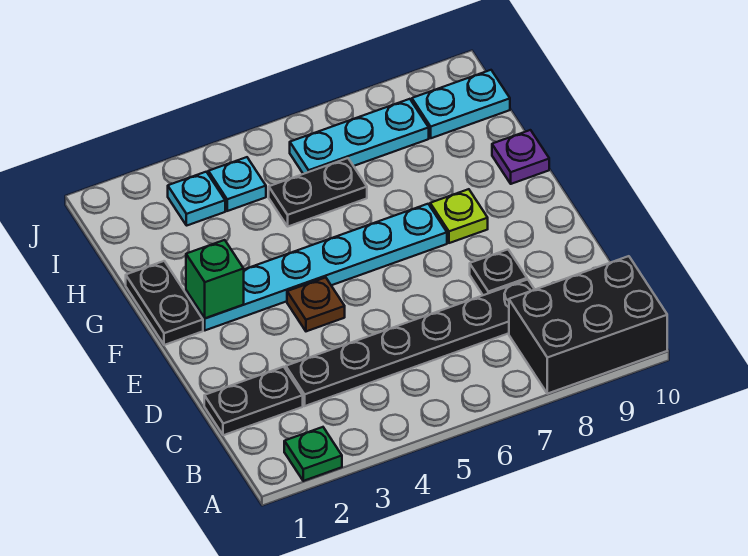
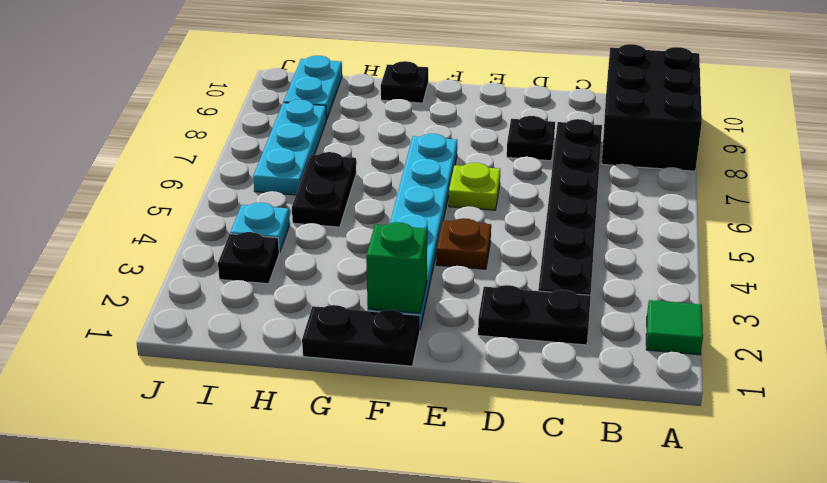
green 1x1 plate [284,427,342,481] -> green 1x1 tile [646,300,703,355]
black 1x2 plate [204,367,303,435] -> black 1x2 plate turned to [478,285,591,345]
lime 1x1 plate [430,189,488,243] -> lime 1x1 plate moved to [449,163,500,210]
purple 1x1 plate [492,130,549,184] -> black 1x1 plate [381,61,428,103]
cyan 1x1 plate [168,172,225,226] -> black 1x1 plate [218,232,279,284]

